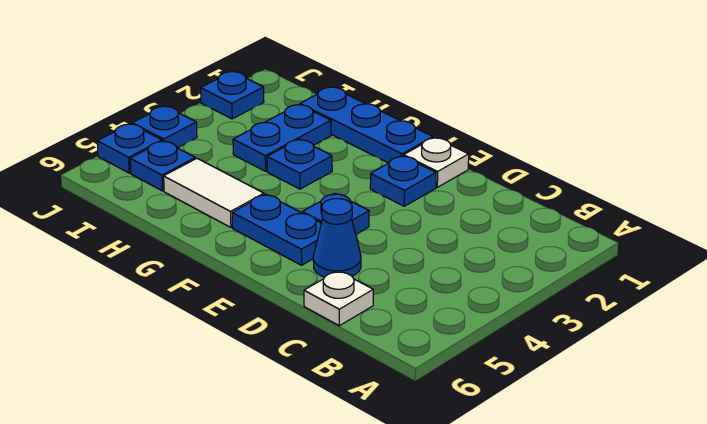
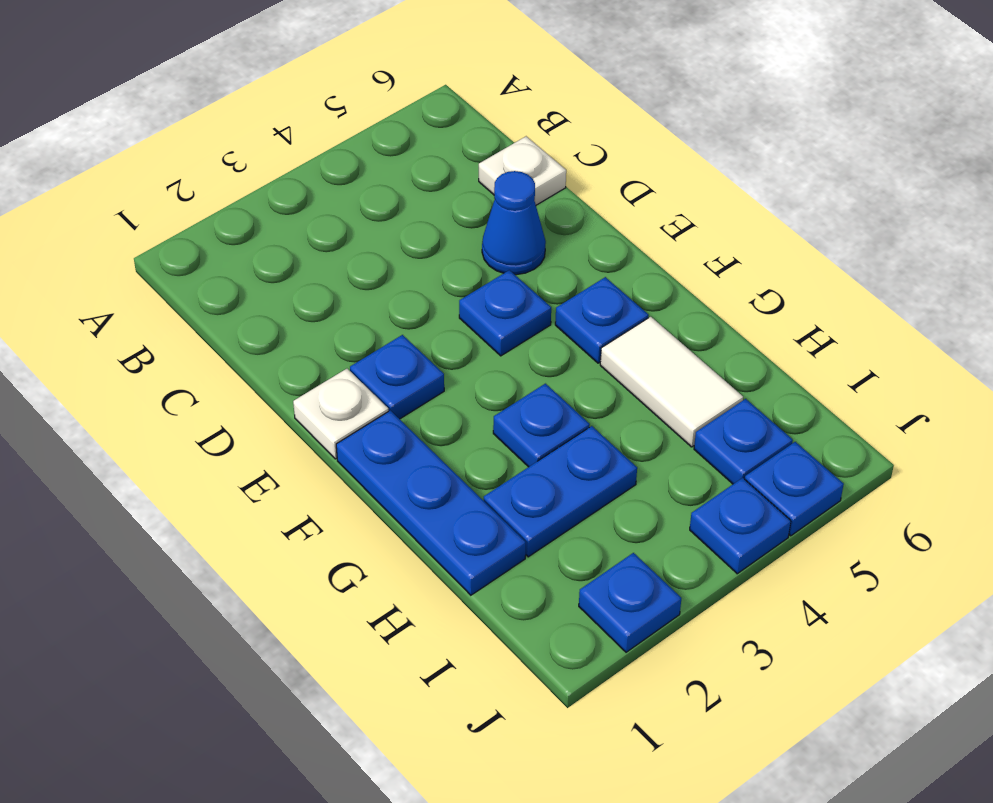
blue 1x2 plate [232,194,321,265] -> blue 1x1 plate [555,277,649,363]

